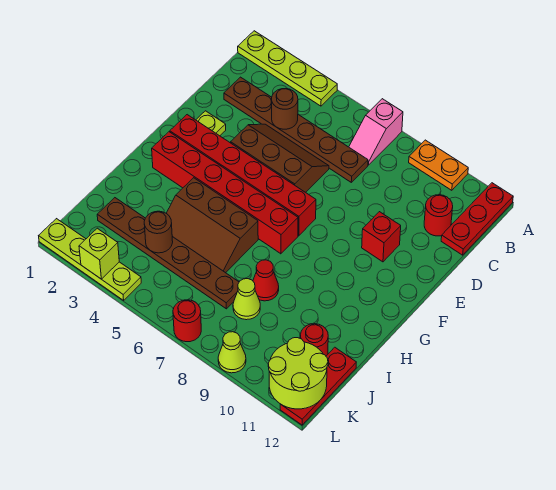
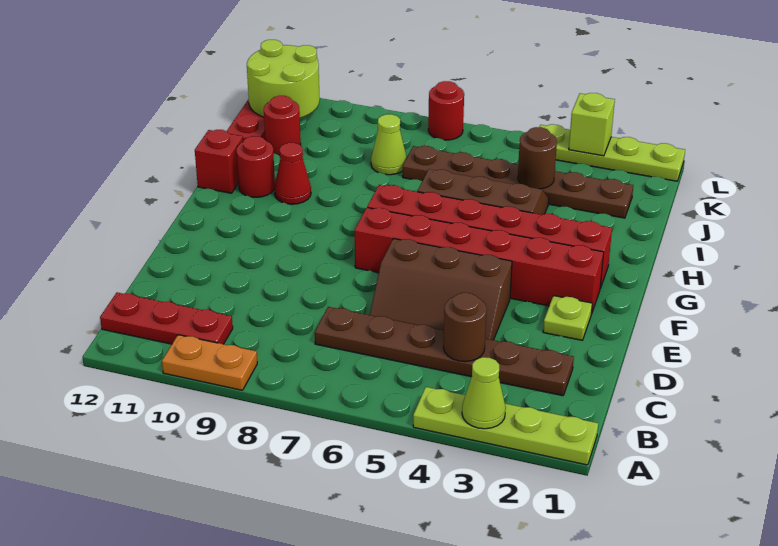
pink 1x2 slope [349,99,403,165] -> none
red 1x3 plate [441,183,513,255] -> red 1x3 plate turned to [100,292,233,344]
red 1x1 round brick [424,195,453,236] -> red 1x1 round brick moved to [236,136,275,197]
red 1x1 brick [362,212,401,262] -> red 1x1 brick moved to [195,130,243,193]
red 1x1 cone [253,260,279,301] -> red 1x1 cone moved to [274,143,311,204]
lime 1x1 cone [218,332,246,373] -> lime 1x1 cone moved to [462,357,506,429]

